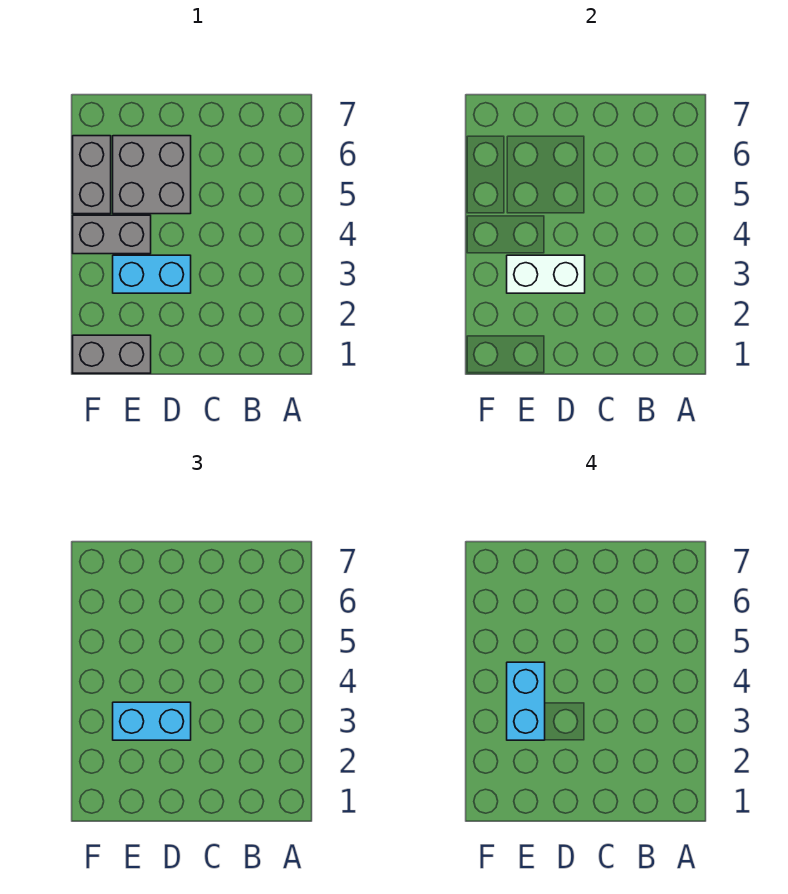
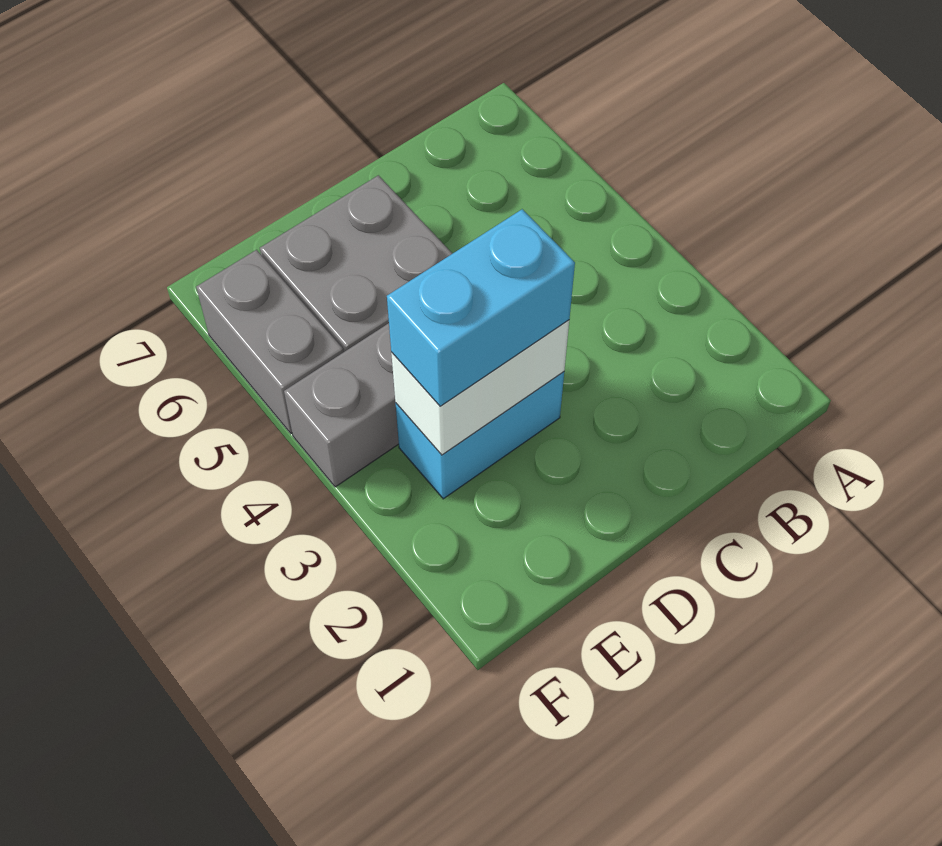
grey 1x2 brick [73,335,151,373] -> none
cyan 1x2 brick [507,662,545,740] -> none

